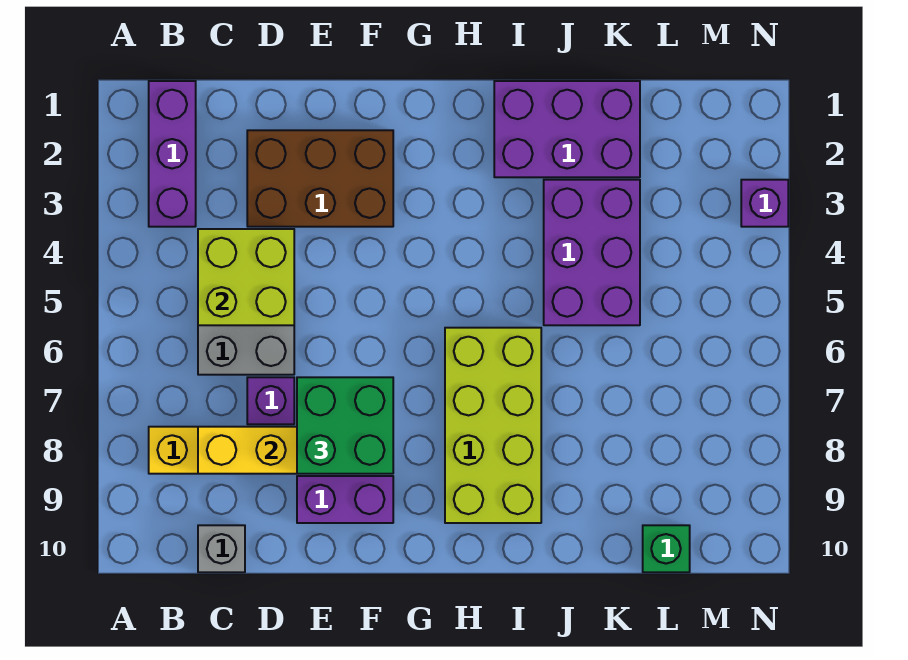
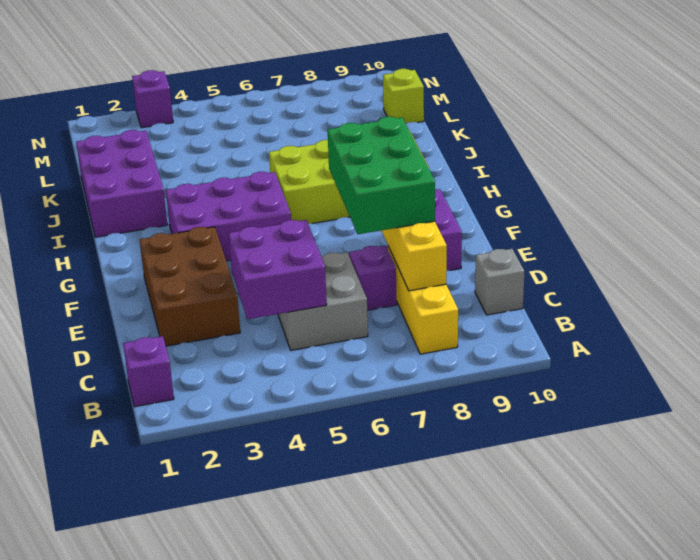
purple 1x3 brick [149,81,196,227] -> purple 1x1 brick [123,336,174,407]
lime 2x2 brick [198,229,294,325] -> purple 2x2 brick [228,220,327,319]
green 2x2 brick [297,377,393,474] -> green 2x3 brick [327,117,435,234]
purple 2x3 brick [544,180,640,325] -> purple 2x3 brick moved to [166,172,291,261]
green 1x1 brick [643,525,690,572] -> lime 1x1 brick [383,69,424,123]

